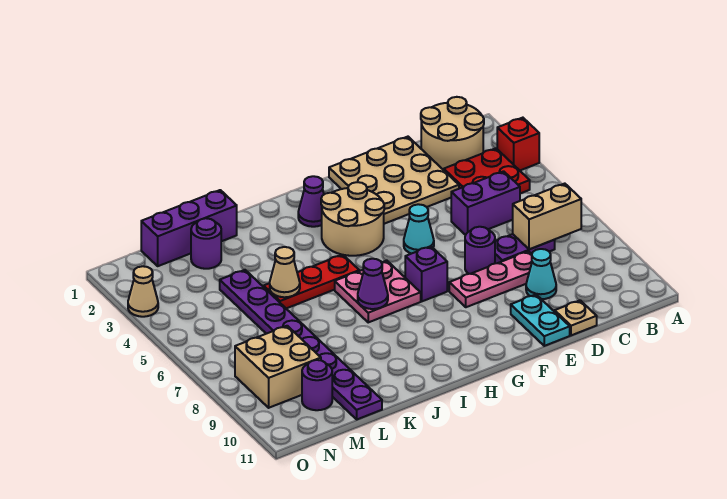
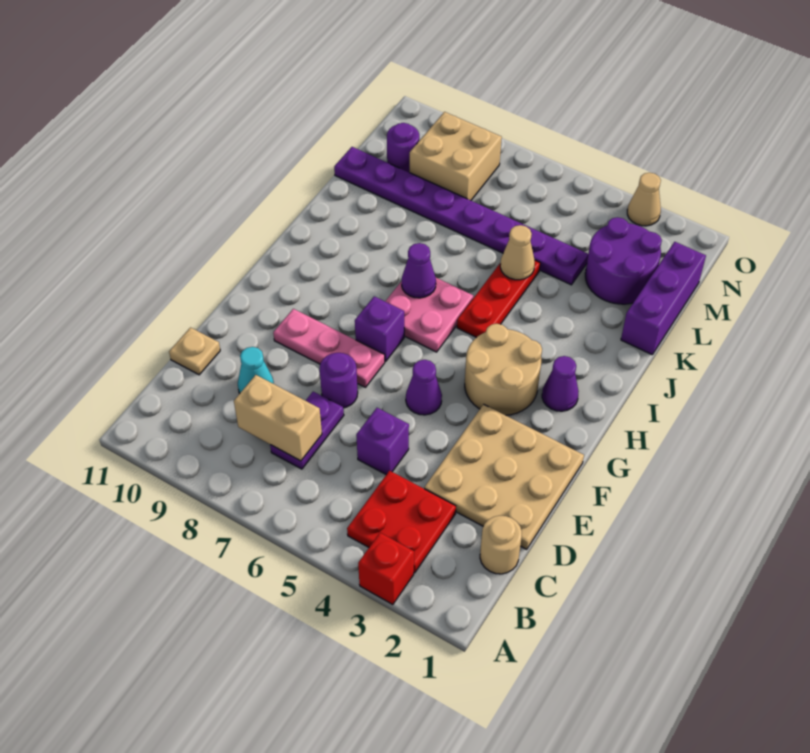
tan 2x2 round brick [421,97,484,170] -> tan 1x1 round brick [480,516,522,574]
tan 1x2 brick [513,184,581,249] -> tan 1x2 brick turned to [234,375,322,461]
purple 1x2 brick [451,171,520,235] -> purple 1x1 brick [356,408,409,475]
pink 1x3 plate [449,251,532,307] -> pink 1x3 plate turned to [273,309,385,387]
cyan 1x2 plate [511,295,570,346] -> none
cyan 1x1 cone [404,204,434,254] -> purple 1x1 cone [406,360,442,415]
purple 1x1 round brick [191,218,221,269] -> purple 2x2 round brick [585,217,662,304]

